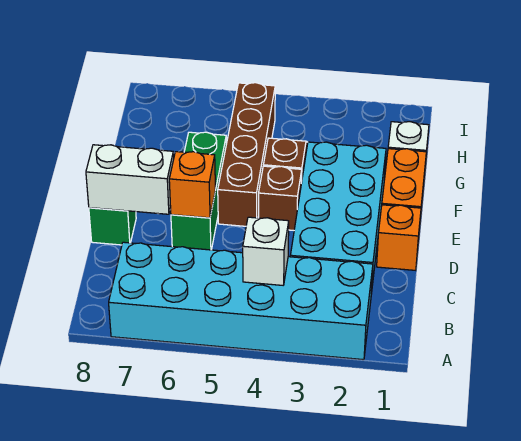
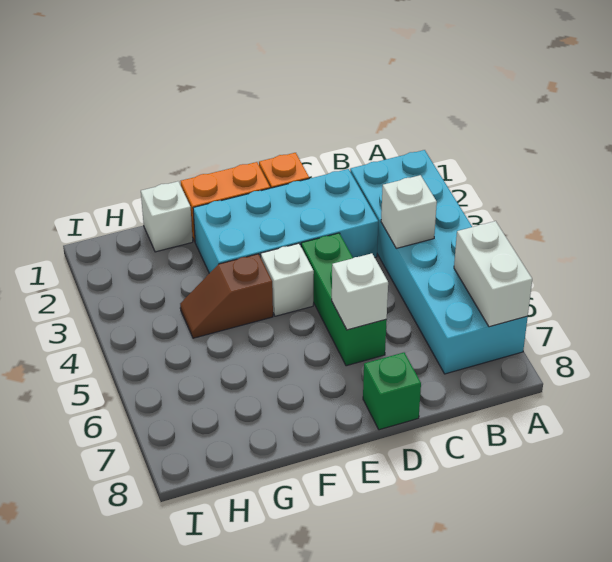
green 1x3 brick [171,132,226,250] -> green 1x3 brick turned to [301,233,387,366]
orange 1x1 brick [169,152,215,218] -> white 1x1 brick [332,253,388,330]
white 1x2 brick [86,145,174,214] -> white 1x2 brick moved to [454,221,532,327]
brown 1x1 brick [259,166,302,230] -> white 1x1 brick [261,243,314,316]
brown 1x4 brick [218,83,275,226] -> none

